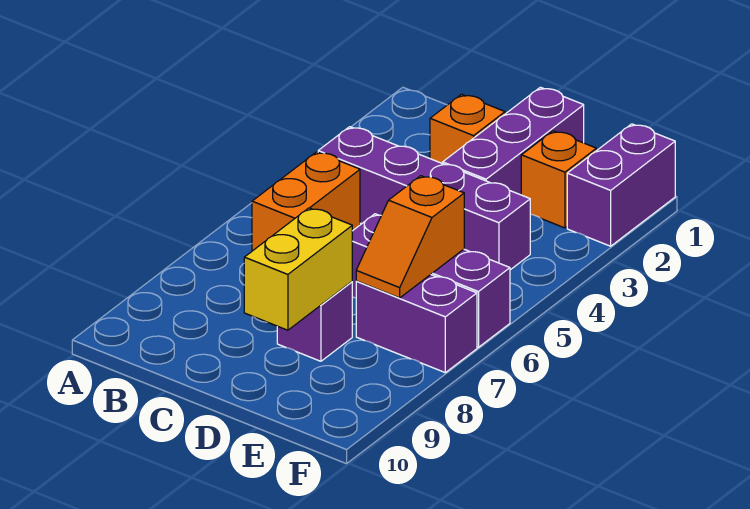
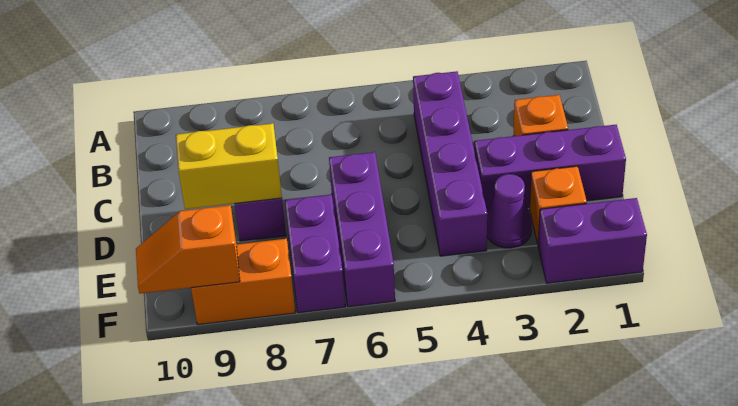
orange 1x2 brick [252,152,360,251] -> orange 1x2 brick moved to [191,239,295,325]
none -> purple 1x1 cone [487,174,532,248]
orange 1x2 slope [356,176,464,298] -> orange 1x2 slope moved to [136,205,240,294]

